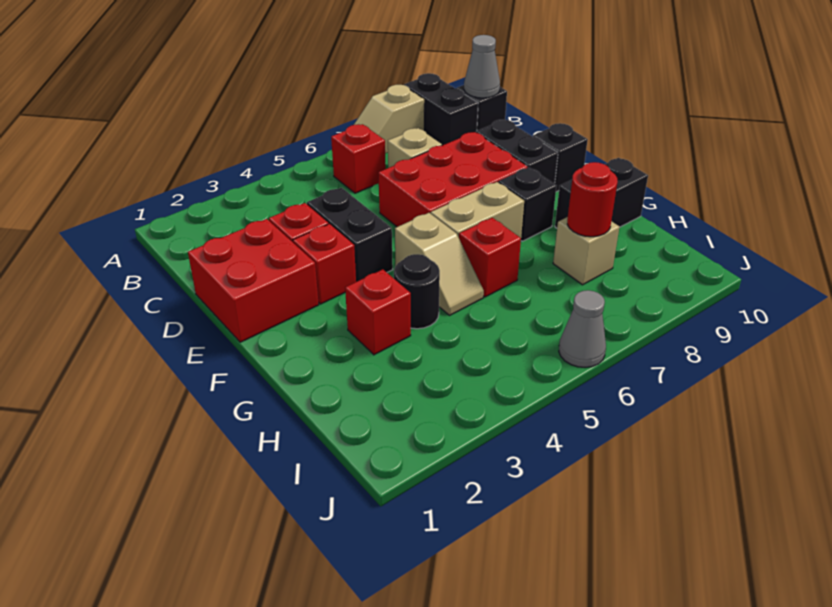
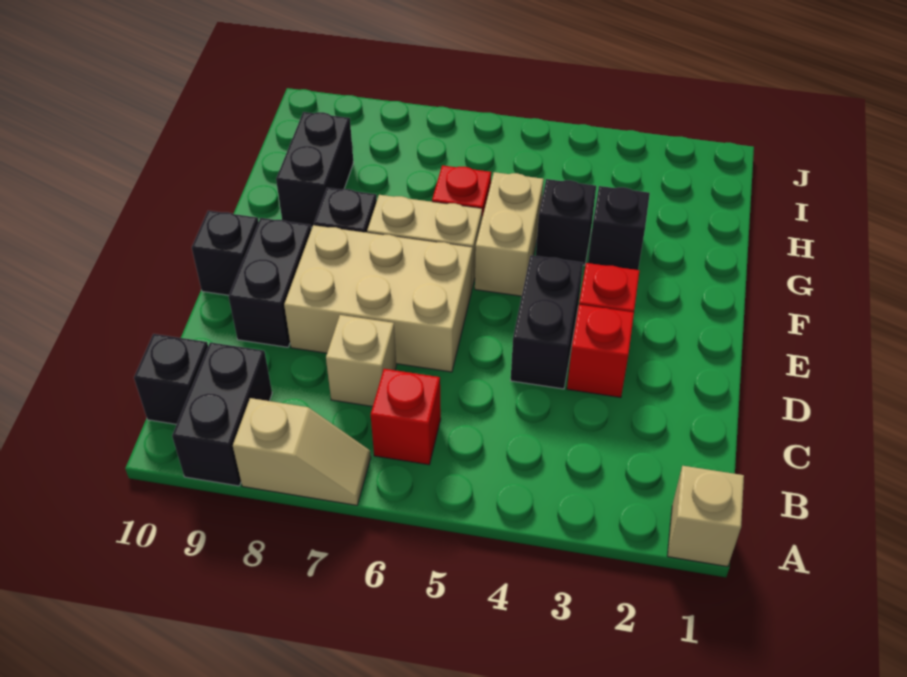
grey 1x1 cone [464,35,500,98] -> none
red 2x2 brick [188,219,319,342] -> none
red 2x3 brick [378,132,527,227] -> tan 2x3 brick [284,225,472,372]
tan 1x2 slope [395,213,484,315] -> tan 1x2 brick [475,172,544,296]
red 1x1 brick [345,269,411,355] -> black 1x1 brick [588,186,650,270]
black 1x1 round brick [394,254,440,329] -> black 1x1 brick [536,179,596,265]
black 1x2 brick [555,158,648,228] -> black 1x2 brick turned to [276,112,354,227]
tan 1x1 brick [553,217,619,285] -> tan 1x1 brick moved to [667,466,744,567]
red 1x1 round brick [567,162,618,237] -> none
grey 1x1 cone [559,290,606,368] -> none

